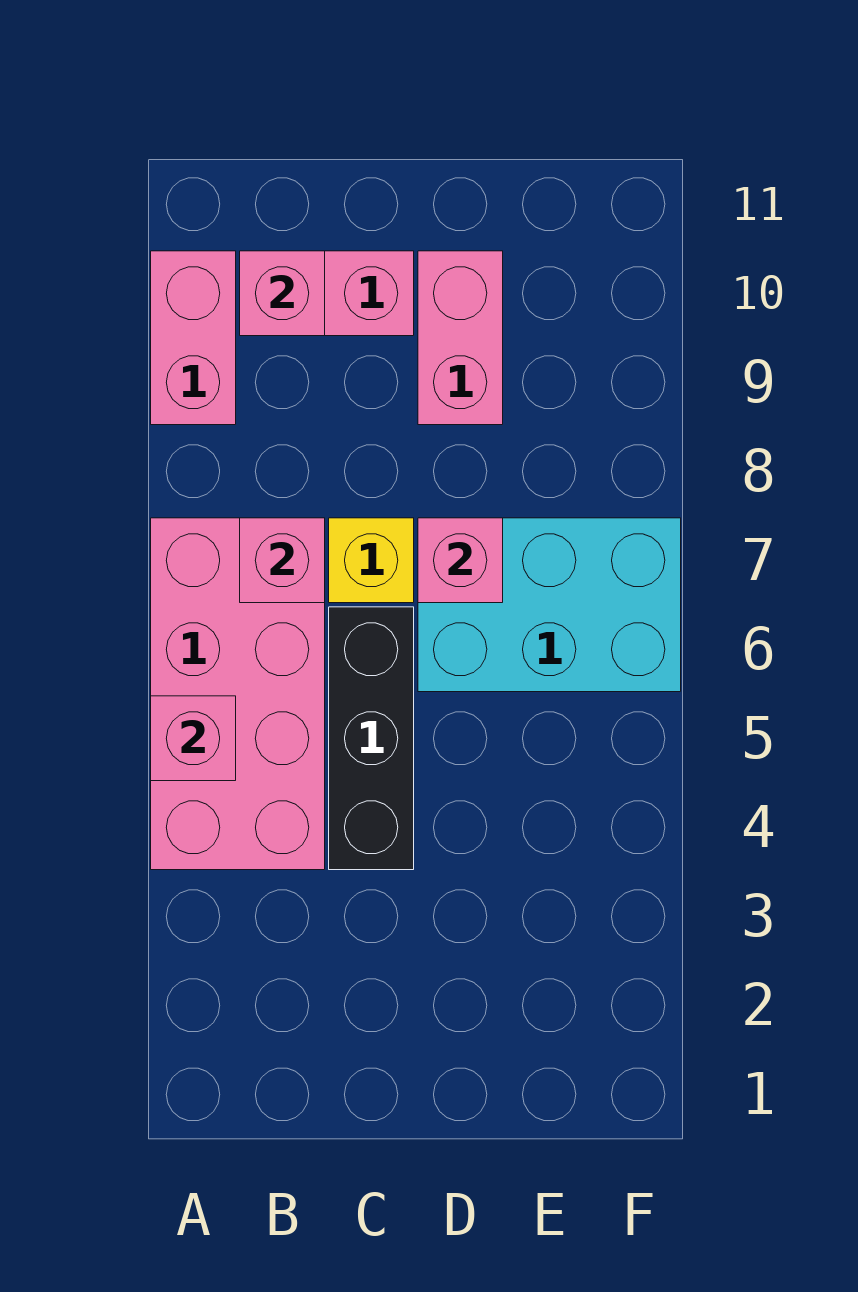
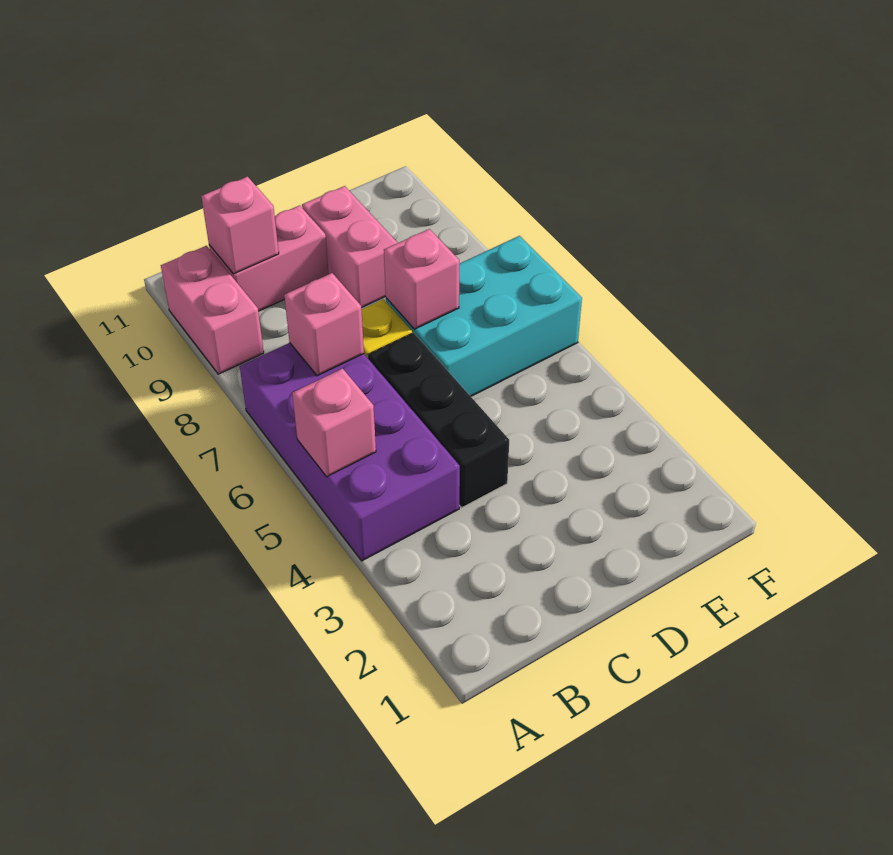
pink 2x4 brick [151,518,325,870] -> purple 2x4 brick [240,343,460,561]

